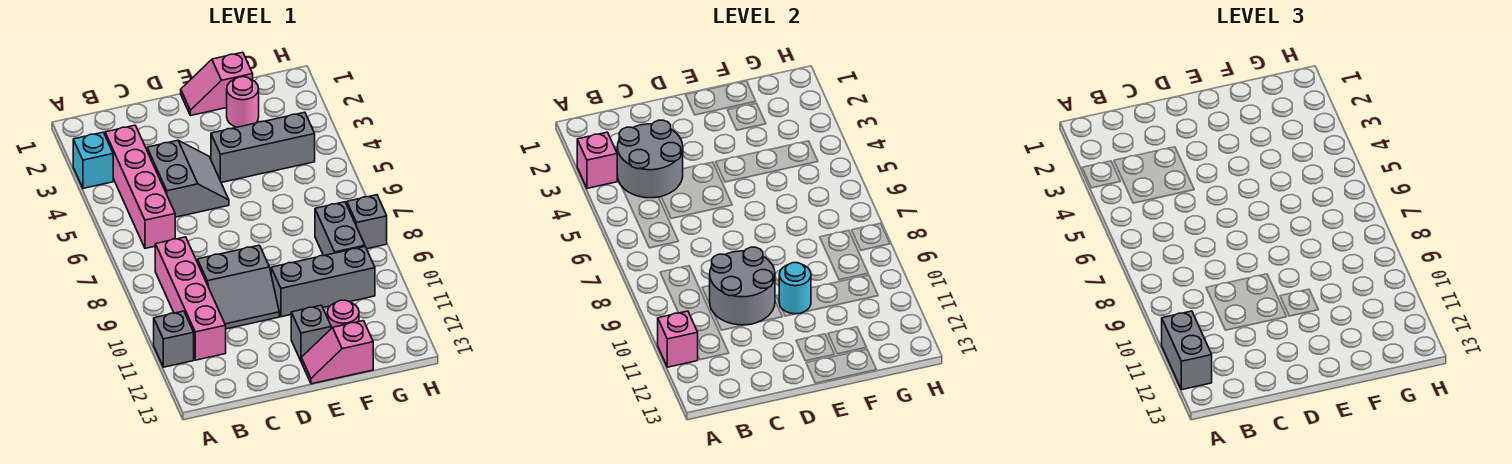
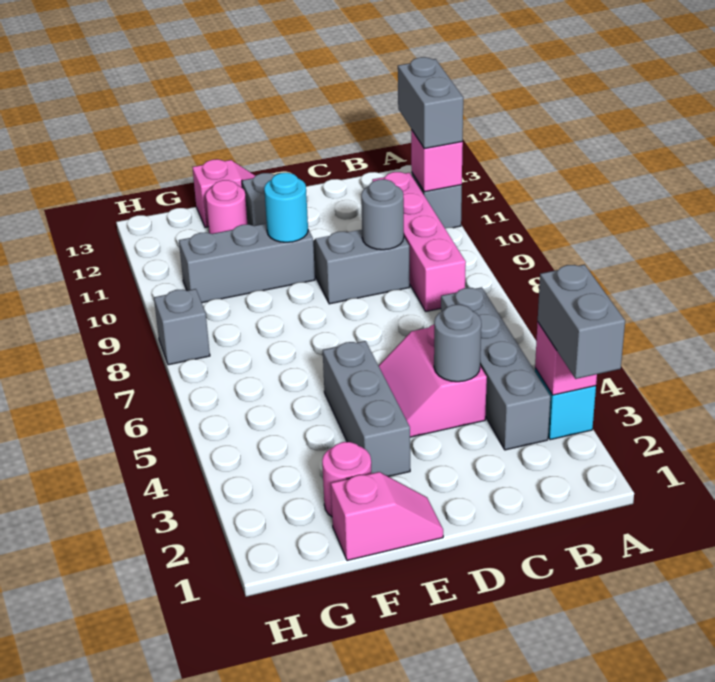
pink 1x4 brick [105,125,175,248] -> grey 1x4 brick [441,287,550,450]
grey 2x2 round brick [617,120,683,198] -> grey 1x1 round brick [434,305,481,382]
grey 2x2 slope [147,140,229,217] -> pink 2x2 slope [379,325,487,437]
grey 2x2 round brick [710,247,775,325] -> grey 1x1 round brick [361,179,404,250]
grey 1x3 brick [211,112,315,183] -> grey 1x3 brick turned to [323,341,410,477]
grey 1x2 brick [315,202,365,256] -> grey 1x2 brick moved to [538,265,625,379]

